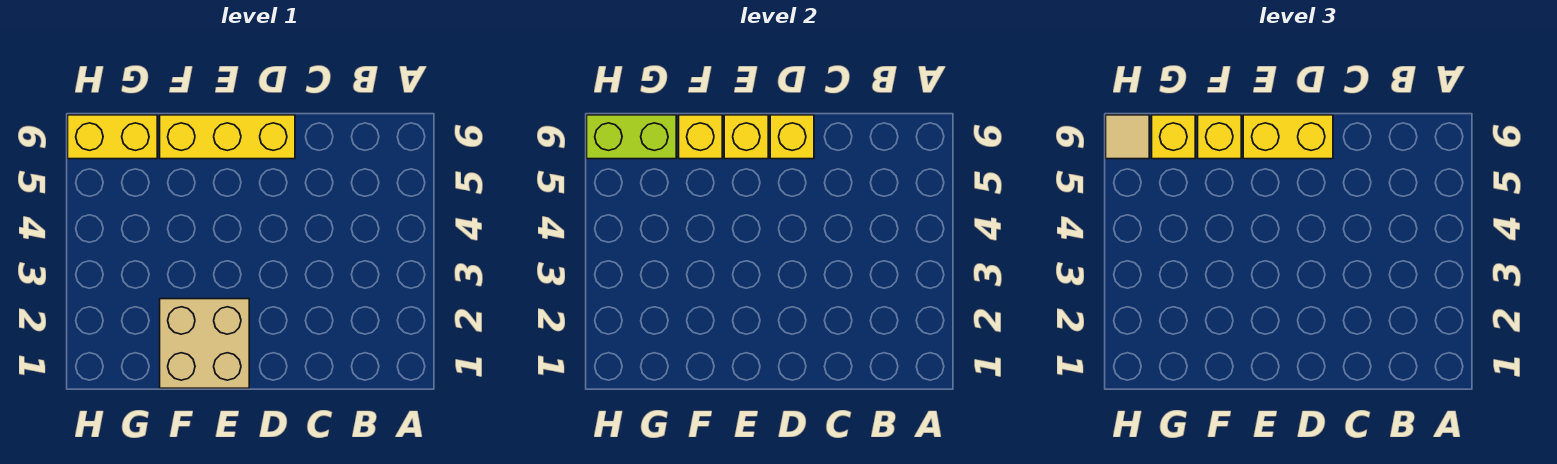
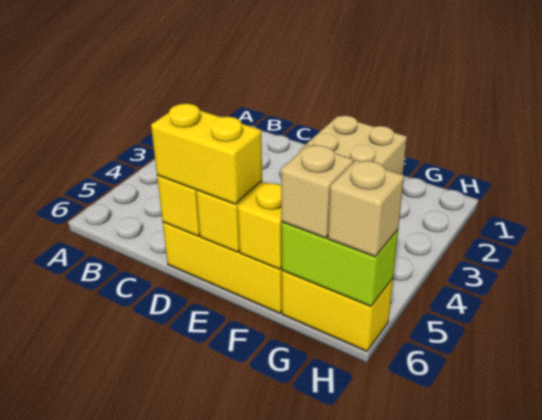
yellow 1x1 brick [1198,115,1241,159] -> none
yellow 1x1 brick [1152,115,1195,159] -> tan 1x1 brick [281,145,353,238]
tan 1x1 tile [1106,115,1149,159] -> tan 1x1 brick [328,160,404,257]

